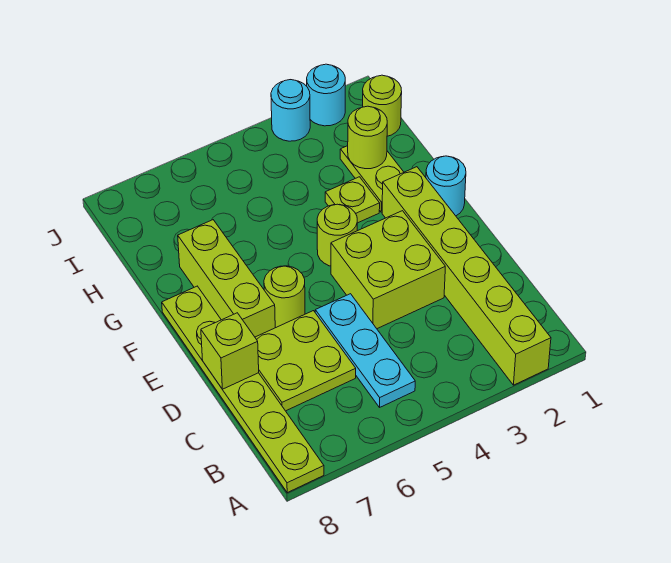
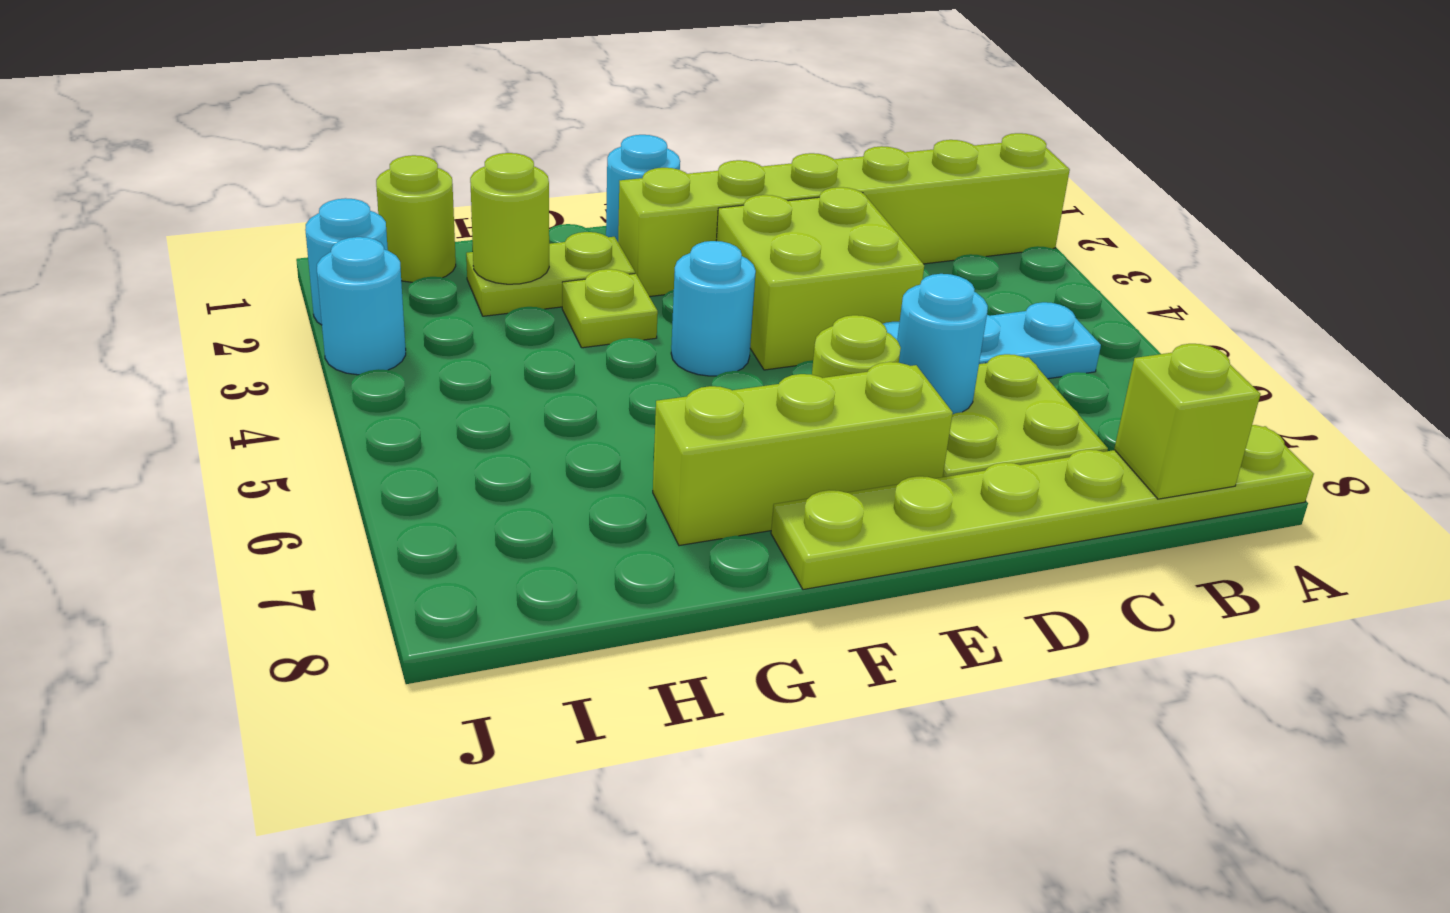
none -> cyan 1x1 round brick [897,274,988,415]
lime 1x1 brick [201,313,259,389] -> lime 1x1 brick moved to [1114,344,1261,499]
lime 1x1 round brick [317,204,357,266] -> cyan 1x1 round brick [671,241,756,376]

